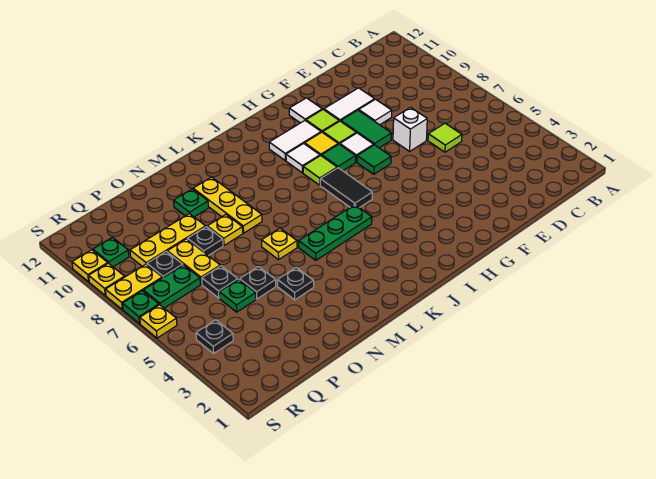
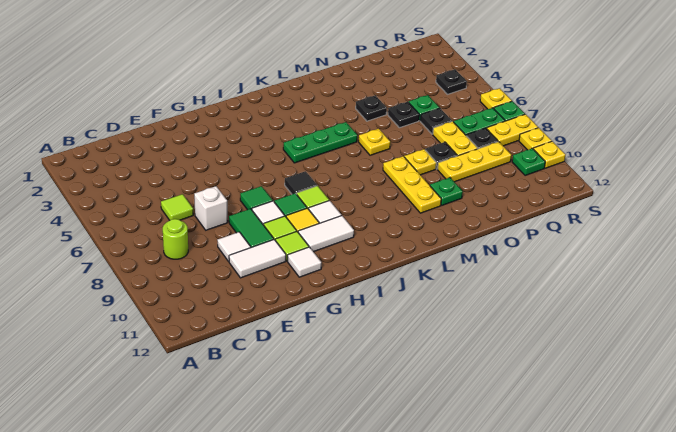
none -> lime 1x1 round brick [163,219,188,259]
black 1x2 tile [320,168,372,208] -> black 1x1 tile [285,171,317,194]

